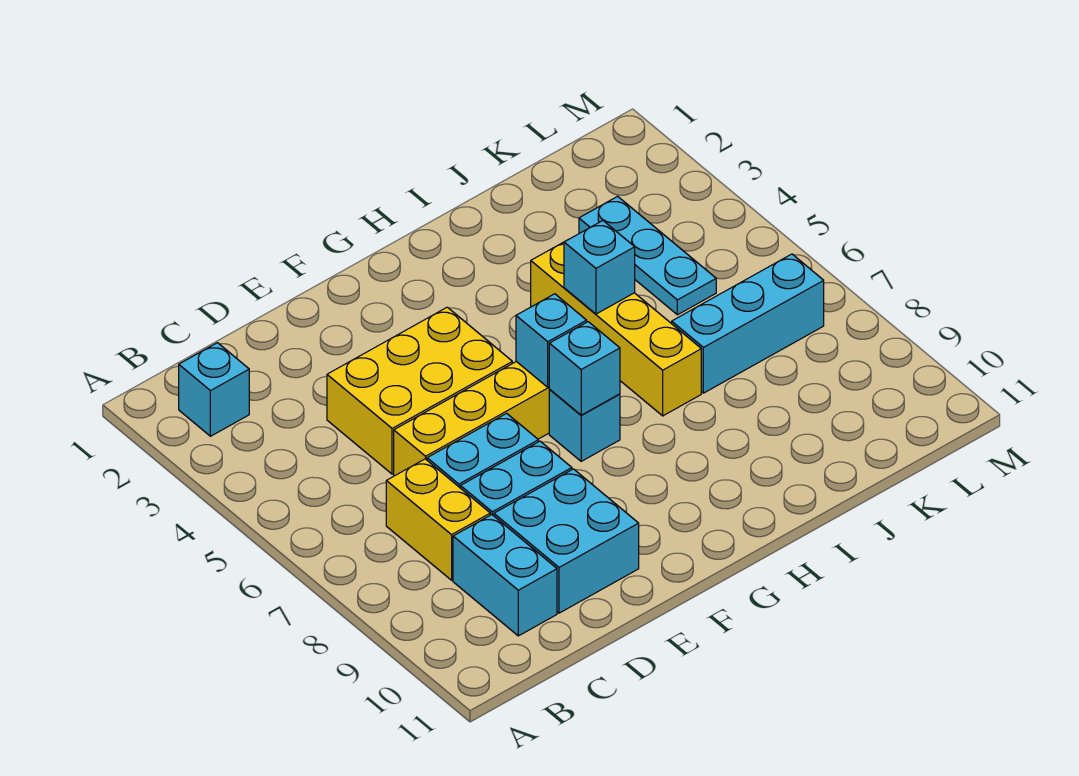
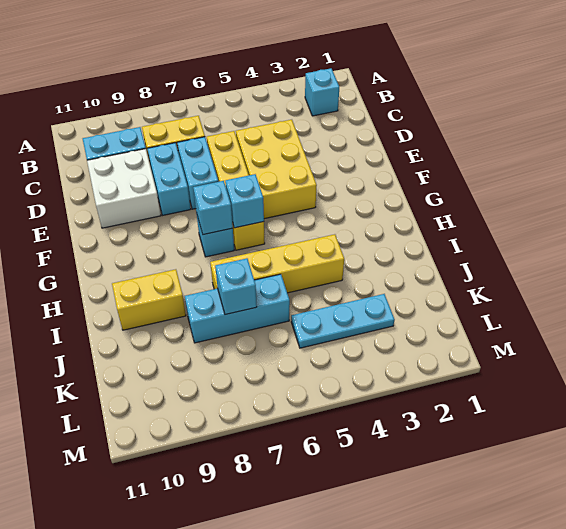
cyan 2x2 brick [494,469,639,613] -> white 2x2 brick [87,149,161,228]
cyan 1x1 brick [564,221,635,314] -> cyan 1x1 brick moved to [215,258,257,315]
none -> yellow 1x2 brick [112,269,186,330]
cyan 1x3 brick [672,254,824,393] -> cyan 1x3 brick turned to [185,274,290,343]

